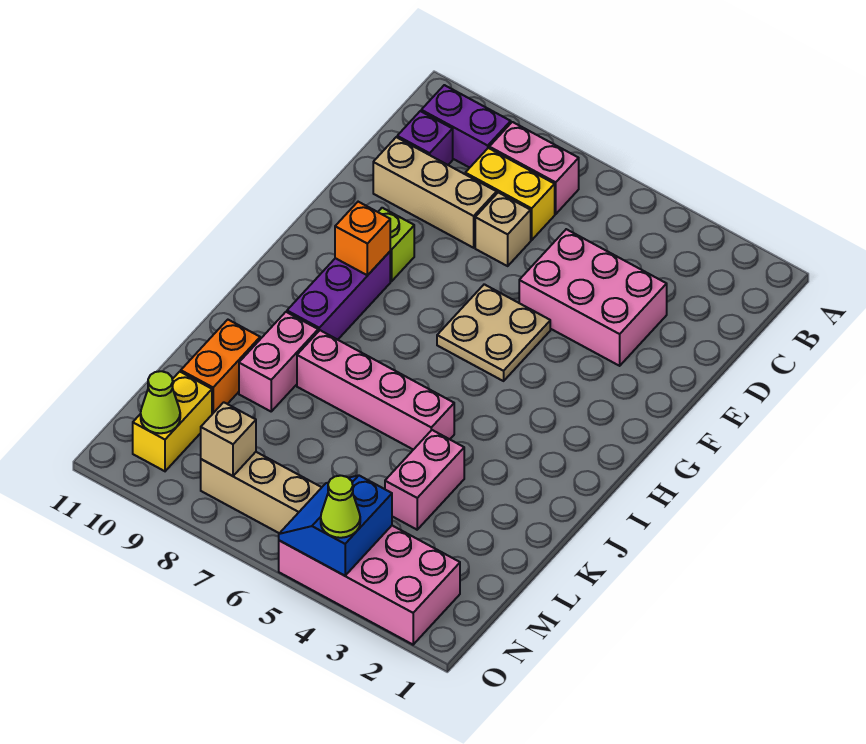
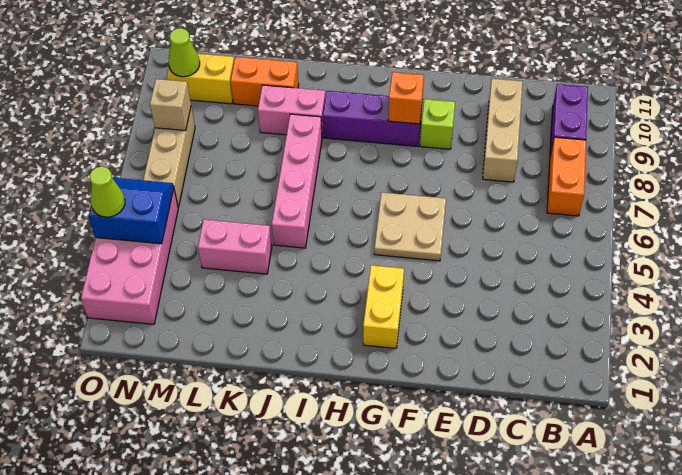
pink 1x2 brick [489,122,579,214] -> orange 1x2 brick [547,137,586,216]
yellow 1x2 brick [465,148,555,240] -> yellow 1x2 brick moved to [363,265,404,348]
purple 1x1 brick [397,111,453,165] -> none
pink 2x3 brick [519,229,667,366] -> none
tan 1x1 brick [475,192,531,266] -> none

